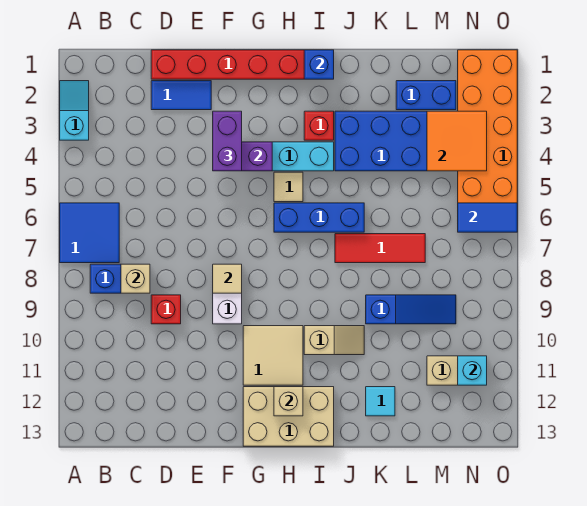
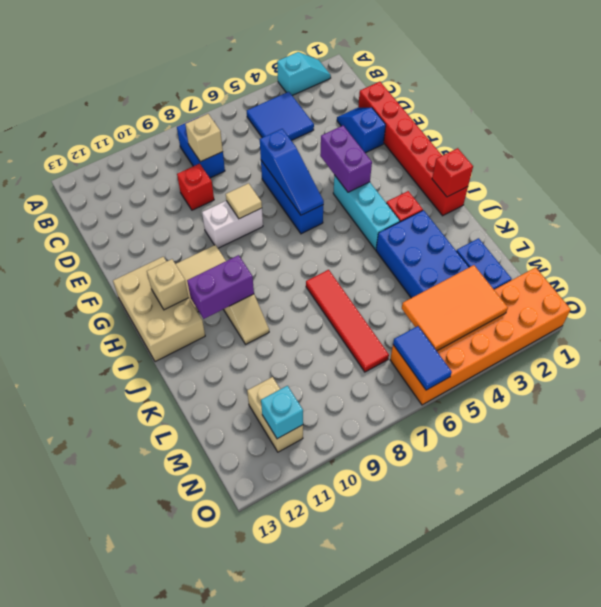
blue 2x2 tile [60,203,119,263] -> blue 2x2 tile moved to [247,92,314,141]
blue 1x2 tile [151,81,211,110] -> blue 1x2 slope [337,108,386,153]
purple 1x2 brick [213,111,242,171] -> purple 1x2 brick moved to [187,255,254,319]
tan 1x1 tile [274,172,303,202] -> none
blue 1x3 brick [274,203,364,232] -> blue 1x3 brick moved to [261,161,323,234]
blue 1x1 brick [304,50,334,79] -> red 1x1 brick [432,148,473,197]
red 1x3 tile [335,234,425,263] -> red 1x4 tile [306,270,389,372]
blue 1x3 slope [366,295,456,324] -> blue 1x3 slope moved to [260,129,324,215]
cyan 1x1 tile [366,387,395,416] -> none
orange 2x2 tile [427,111,487,171] -> orange 2x3 tile [402,265,508,351]

